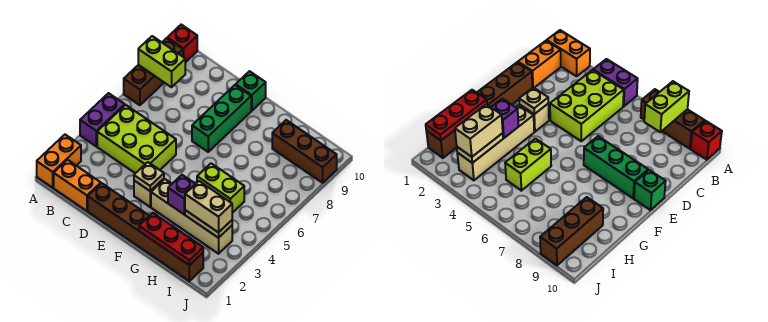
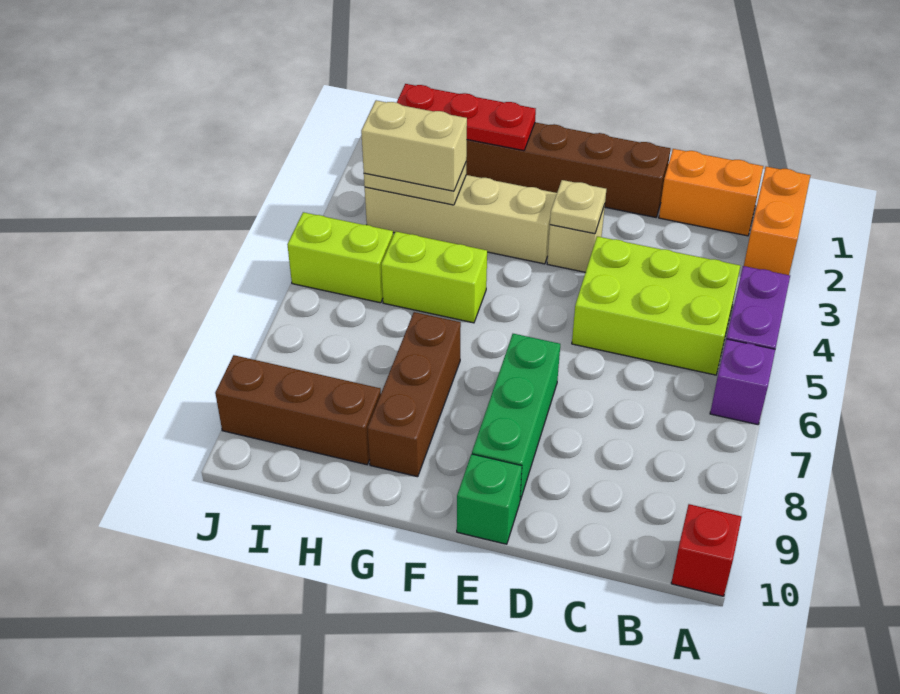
brown 1x3 brick [124,38,183,105] -> brown 1x3 brick moved to [367,312,461,477]
lime 1x2 brick [138,36,185,87] -> lime 1x2 brick moved to [287,212,393,303]
purple 1x1 brick [168,175,195,214] -> purple 1x1 brick moved to [710,339,775,425]

